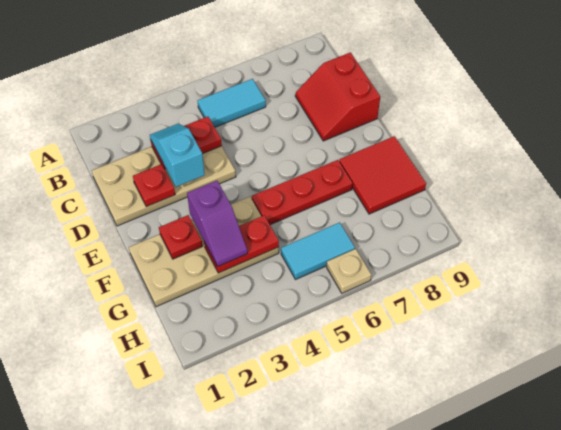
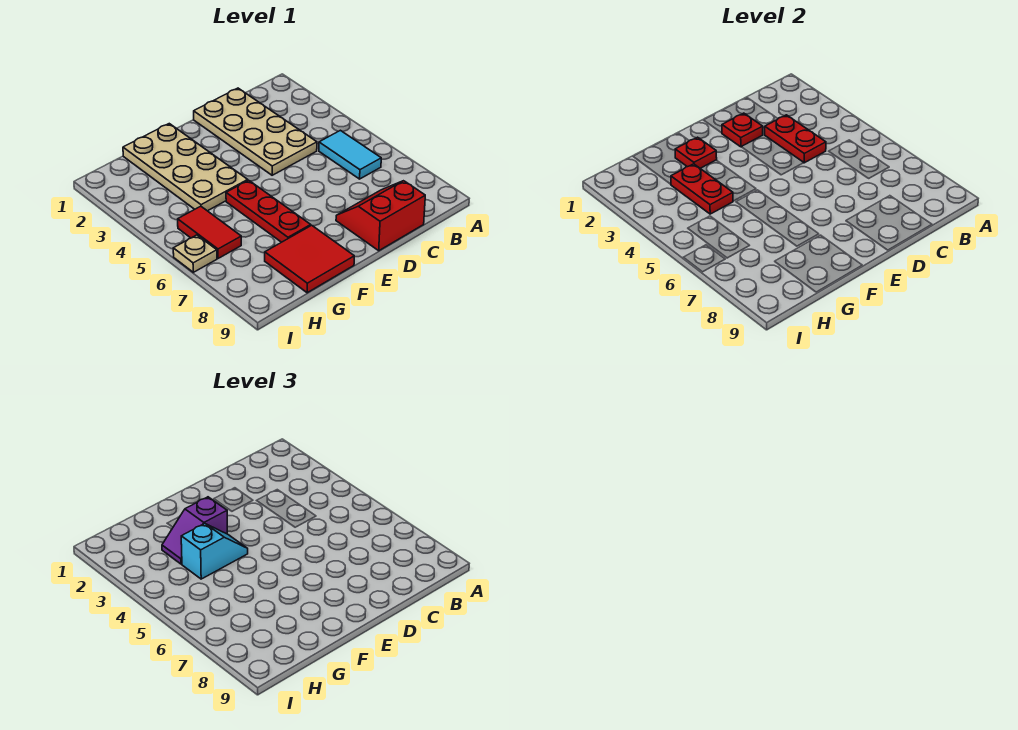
cyan 1x2 slope [150,124,205,187] -> cyan 1x2 slope moved to [181,524,248,579]
cyan 1x2 tile [281,222,355,280] -> red 1x2 tile [178,206,241,258]

